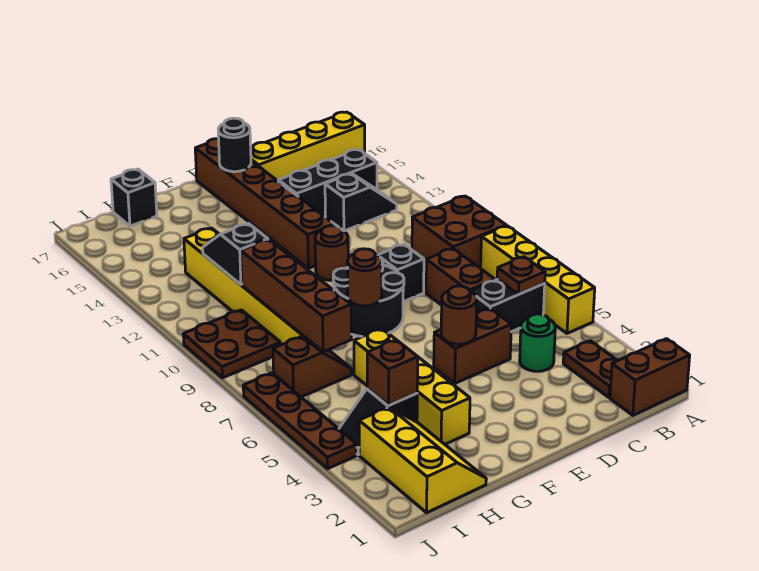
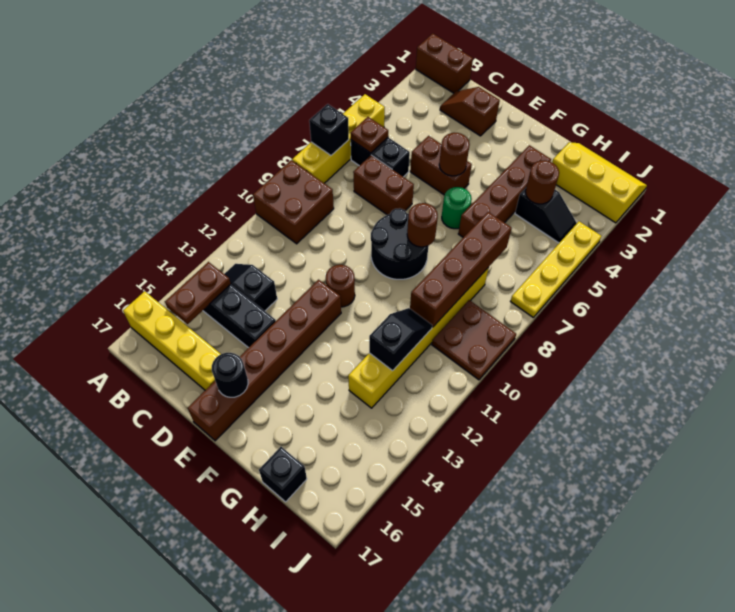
brown 1x2 plate [563,341,617,397] -> brown 1x2 plate moved to [165,262,231,324]
green 1x1 round brick [520,314,555,371] -> green 1x1 round brick moved to [442,187,472,229]
brown 1x2 brick [426,248,495,305] -> brown 1x2 brick turned to [353,155,414,215]
black 1x1 brick [378,244,424,302] -> black 1x1 brick moved to [309,104,349,155]
yellow 1x4 brick [354,329,470,444] -> brown 1x4 brick [458,145,551,237]
yellow 2x3 slope [359,407,486,513] -> yellow 2x3 slope turned to [552,142,647,223]
brown 1x1 brick [367,340,418,405] -> brown 1x1 round brick [525,160,559,204]
brown 1x2 slope [273,336,352,397] -> brown 1x2 slope moved to [440,87,500,136]
black 1x2 slope [203,223,268,285] -> black 1x2 slope turned to [369,308,432,370]
brown 1x4 plate [243,373,357,469] -> yellow 1x4 plate [510,221,601,317]

